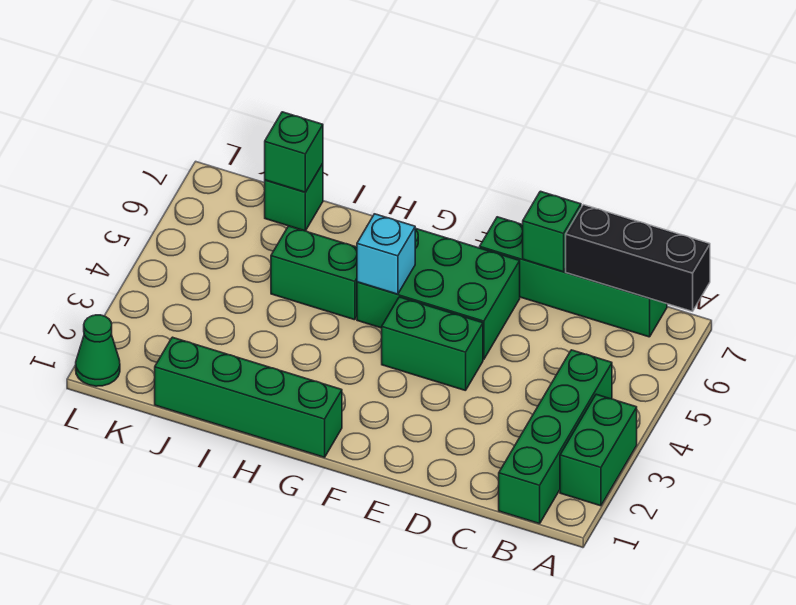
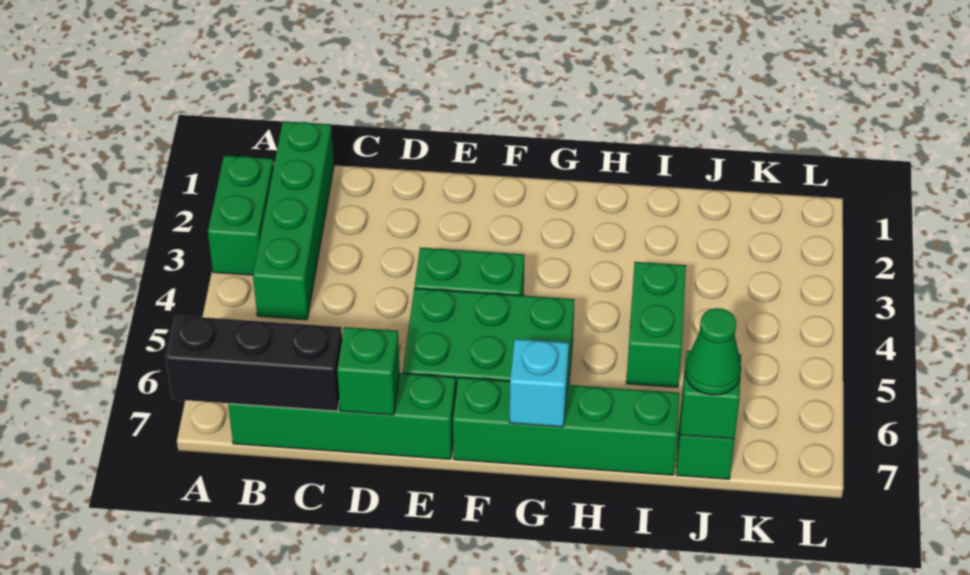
green 1x4 brick [155,337,342,457] -> green 1x4 brick moved to [453,377,680,475]
cyan 1x1 brick [357,214,415,294] -> cyan 1x1 brick moved to [510,339,569,427]
green 1x2 brick [271,226,357,320] -> green 1x2 brick turned to [626,262,686,387]
green 1x1 cone [76,315,120,386] -> green 1x1 cone moved to [685,308,741,395]

